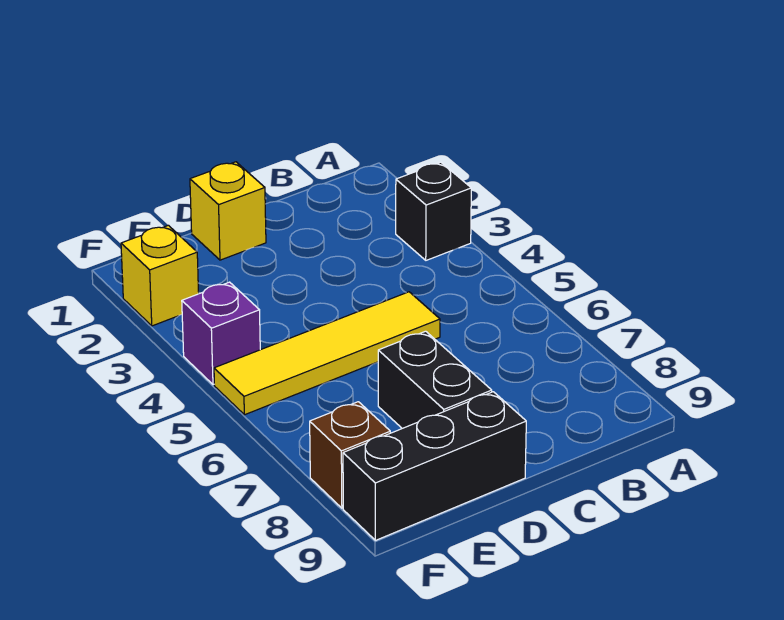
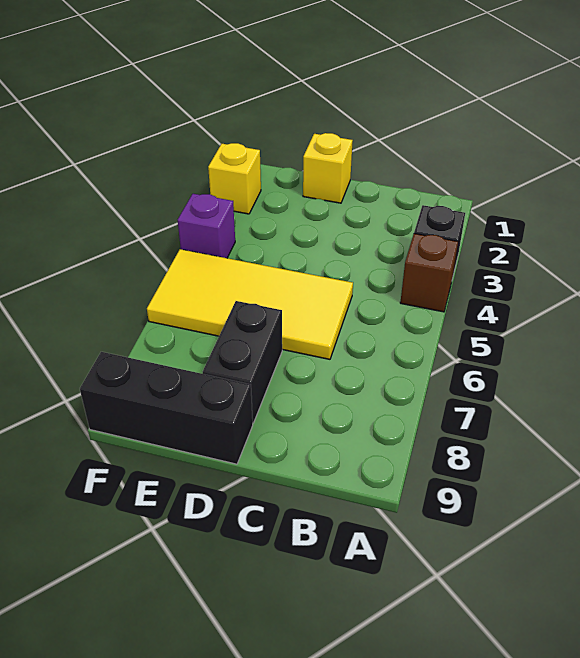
yellow 1x4 tile [214,292,440,415] -> yellow 2x4 tile [147,249,353,359]
brown 1x1 brick [310,402,390,508] -> brown 1x1 brick moved to [400,234,458,312]

